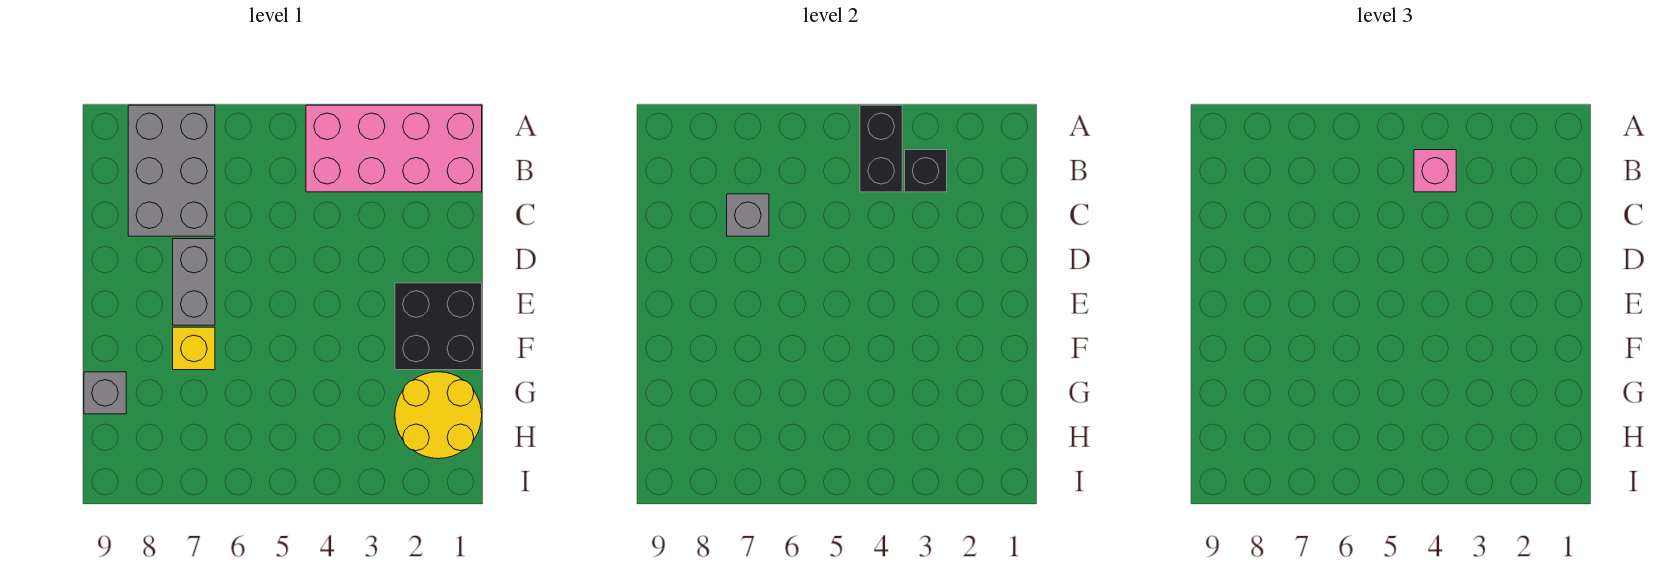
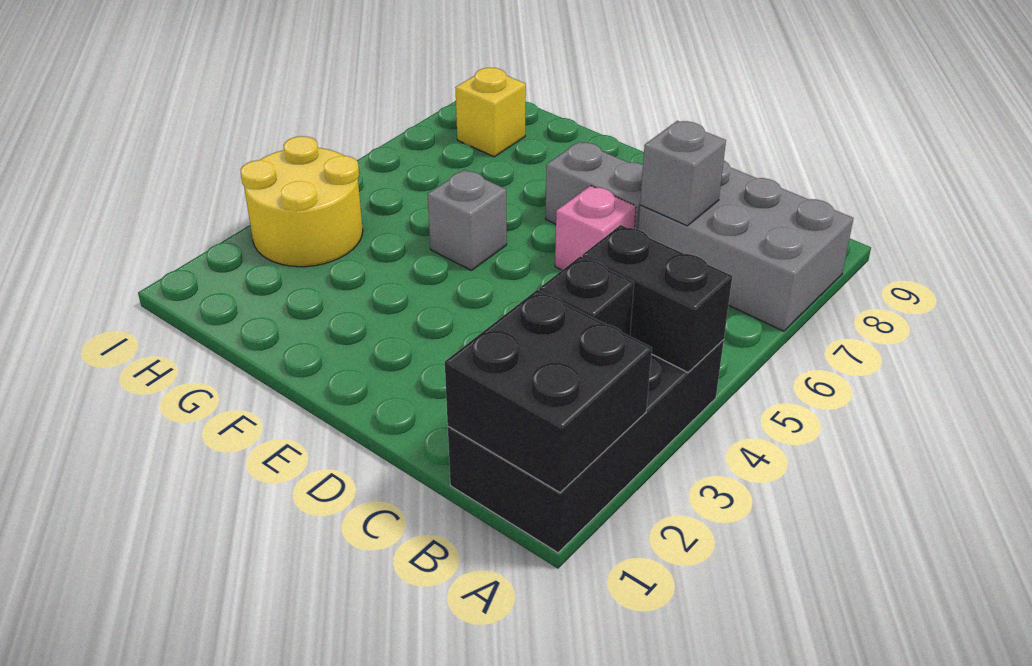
pink 2x4 brick [306,105,482,192] -> black 2x4 brick [448,340,724,553]
pink 1x1 brick [1414,150,1456,192] -> pink 1x1 brick moved to [555,186,636,270]
black 2x2 brick [395,283,482,370] -> black 2x2 brick moved to [445,290,652,493]
yellow 1x1 brick [173,327,215,370] -> yellow 1x1 brick moved to [455,68,526,157]
yellow 2x2 round brick [395,372,482,459] -> yellow 2x2 round brick moved to [241,136,363,267]
grey 1x1 brick [84,372,126,414] -> grey 1x1 brick moved to [428,170,507,270]

